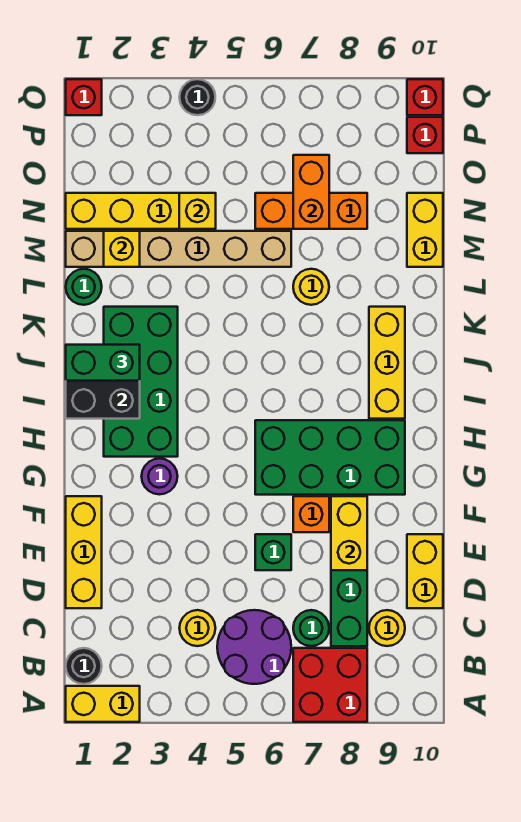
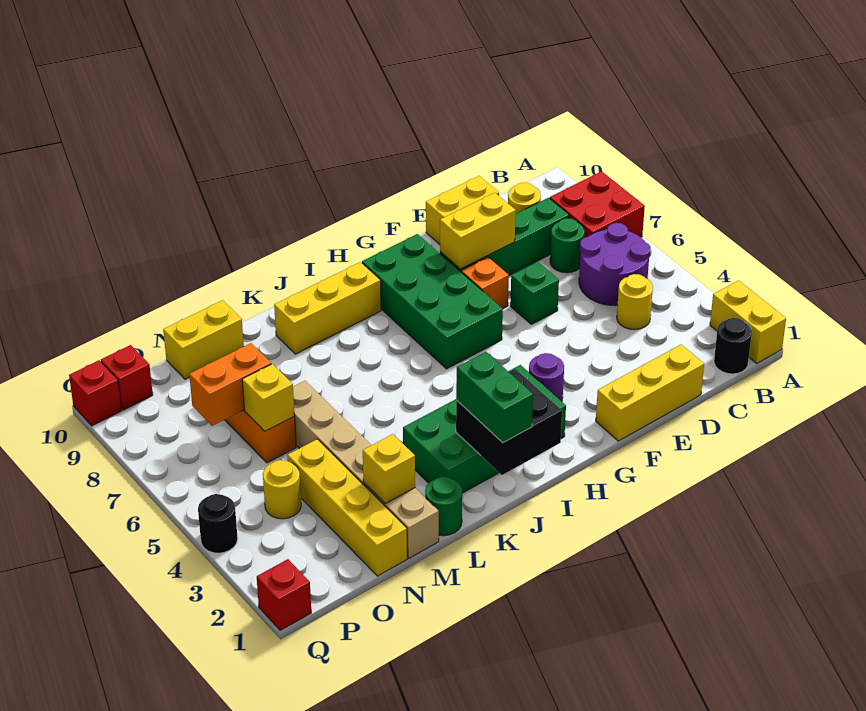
yellow 1x1 round brick [293,269,329,305] -> yellow 1x1 round brick moved to [263,460,301,519]
yellow 1x1 brick [179,193,216,229] -> yellow 1x1 brick moved to [242,364,295,431]

